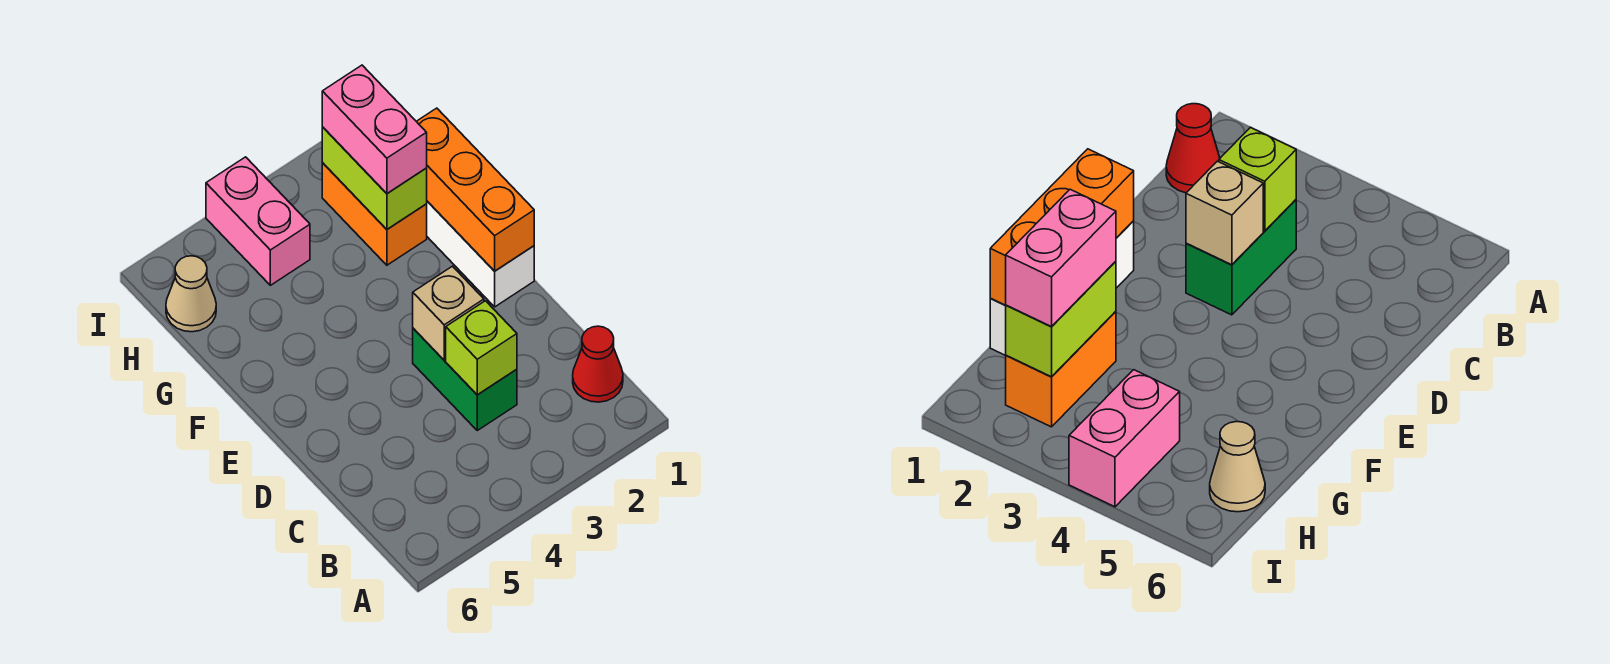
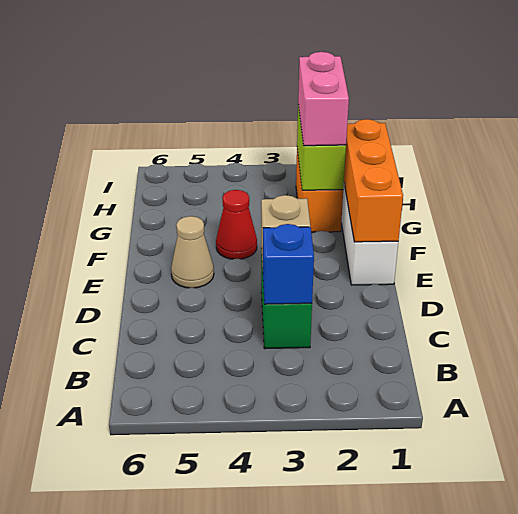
red 1x1 cone [573,326,623,402] -> red 1x1 cone moved to [216,190,257,259]
lime 1x1 brick [446,301,517,395] -> blue 1x1 brick [263,224,314,304]
pink 1x2 brick [206,157,310,285] -> none
tan 1x1 cone [166,256,216,332] -> tan 1x1 cone moved to [171,216,214,288]

